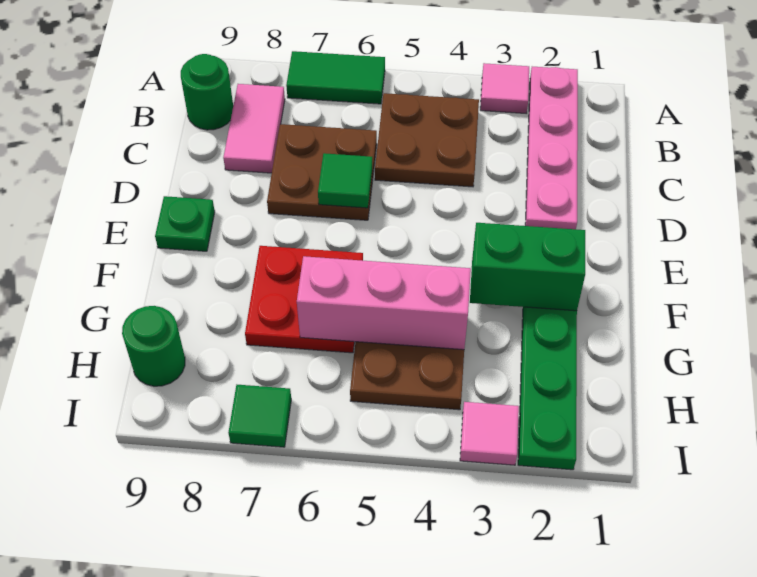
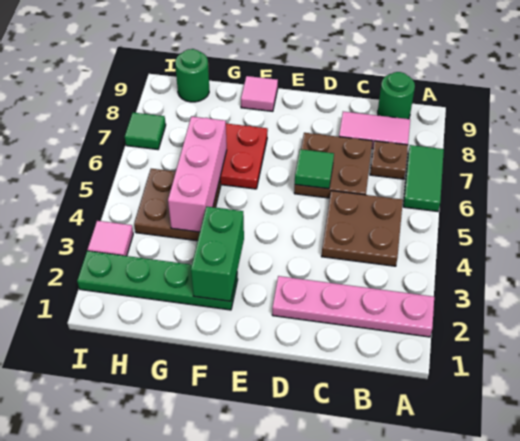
pink 1x1 tile [480,63,529,113] -> pink 1x1 tile moved to [241,76,278,111]
none -> brown 1x1 plate [370,141,408,179]
green 1x1 plate [155,196,215,251] -> none

